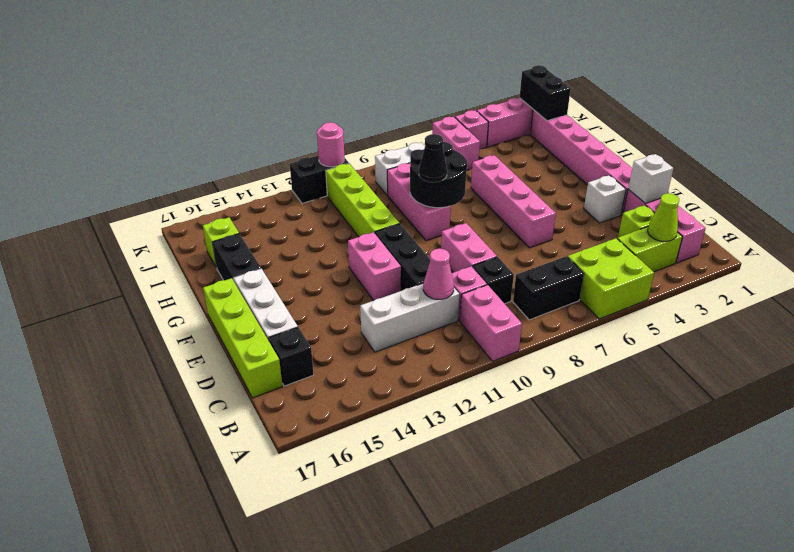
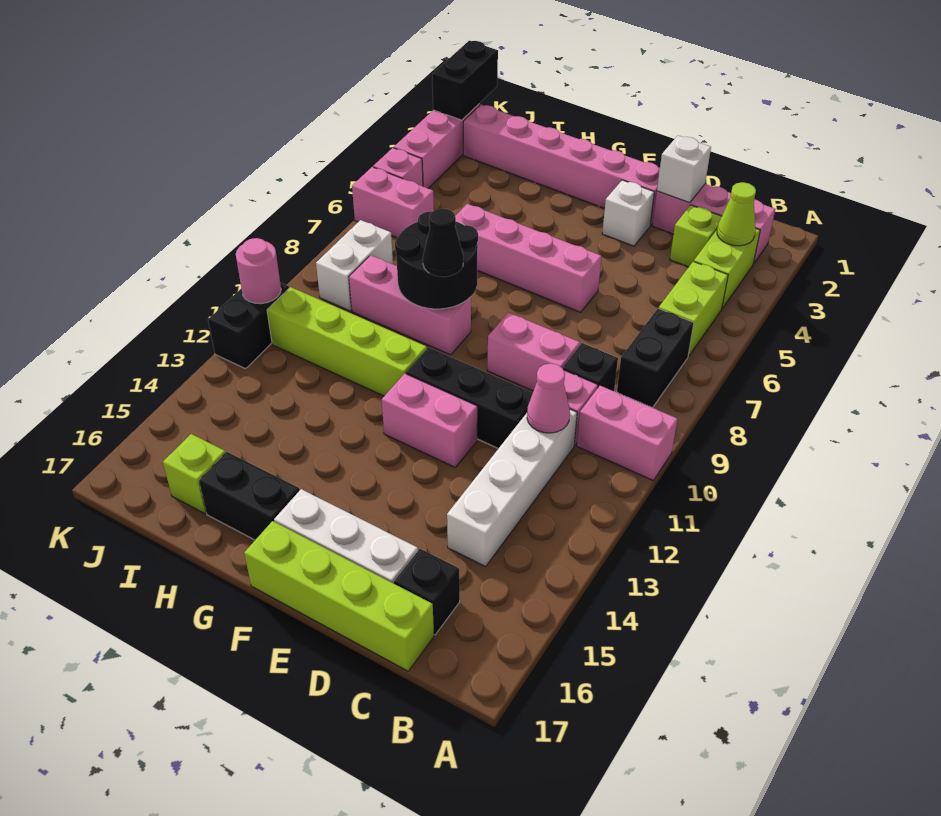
lime 2x2 brick [568,238,654,319] -> lime 1x2 brick [659,261,728,356]
white 1x3 brick [360,283,459,352] -> white 1x4 brick [447,409,577,567]
black 1x2 brick [519,65,571,121] -> black 1x2 brick turned to [432,41,498,120]

